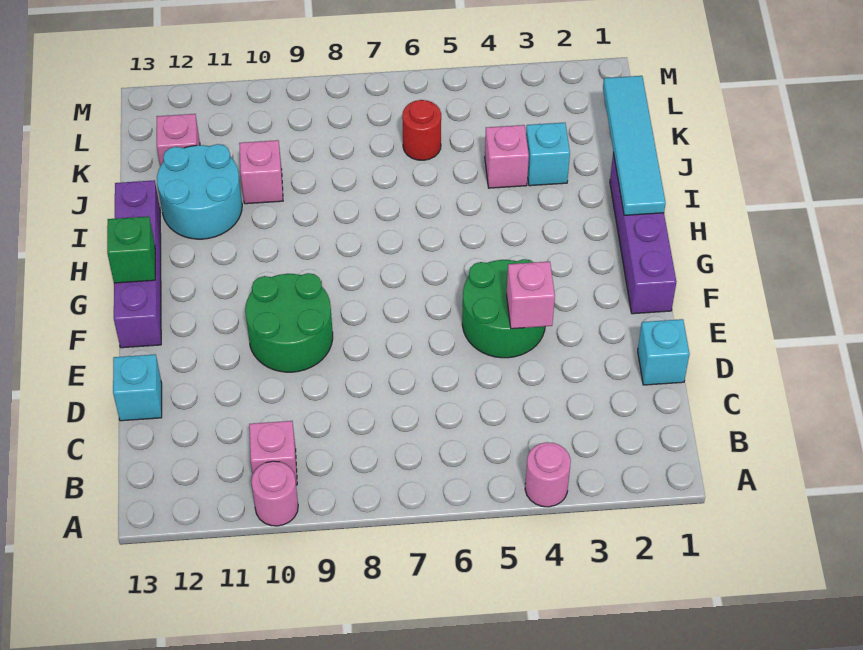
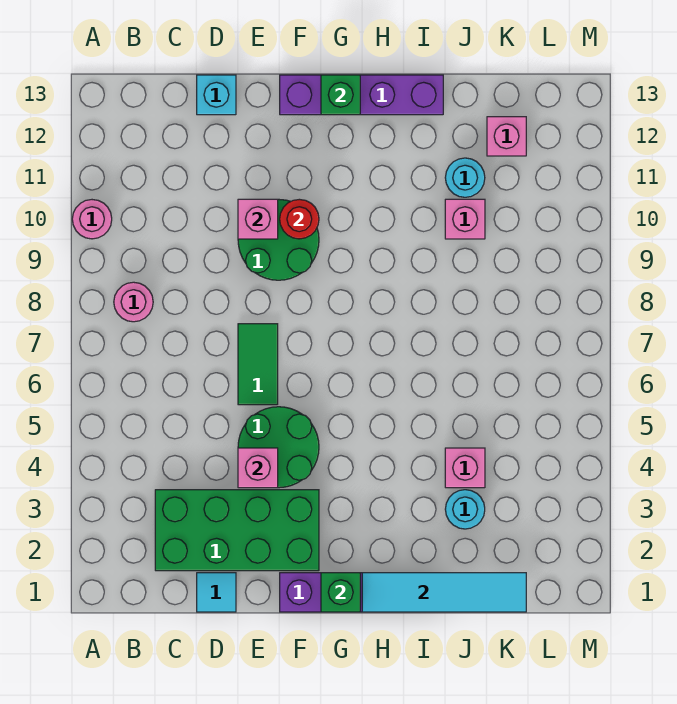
pink 1x1 round brick [525,442,571,507] -> pink 1x1 round brick moved to [114,282,153,322]
pink 1x1 brick [249,421,297,485] -> pink 1x1 brick moved to [238,199,278,239]
none -> green 2x4 brick [155,490,319,571]
cyan 1x1 brick [638,319,690,385] -> cyan 1x1 tile [197,573,236,612]
none -> green 1x2 tile [238,324,278,405]
none -> green 1x1 brick [321,573,360,612]
cyan 2x2 round brick [157,144,242,239] -> cyan 1x1 round brick [445,158,485,197]
cyan 1x1 brick [526,123,570,186] -> cyan 1x1 round brick [445,490,485,529]
red 1x1 round brick [402,100,441,160] -> red 1x1 round brick moved to [280,199,319,239]

